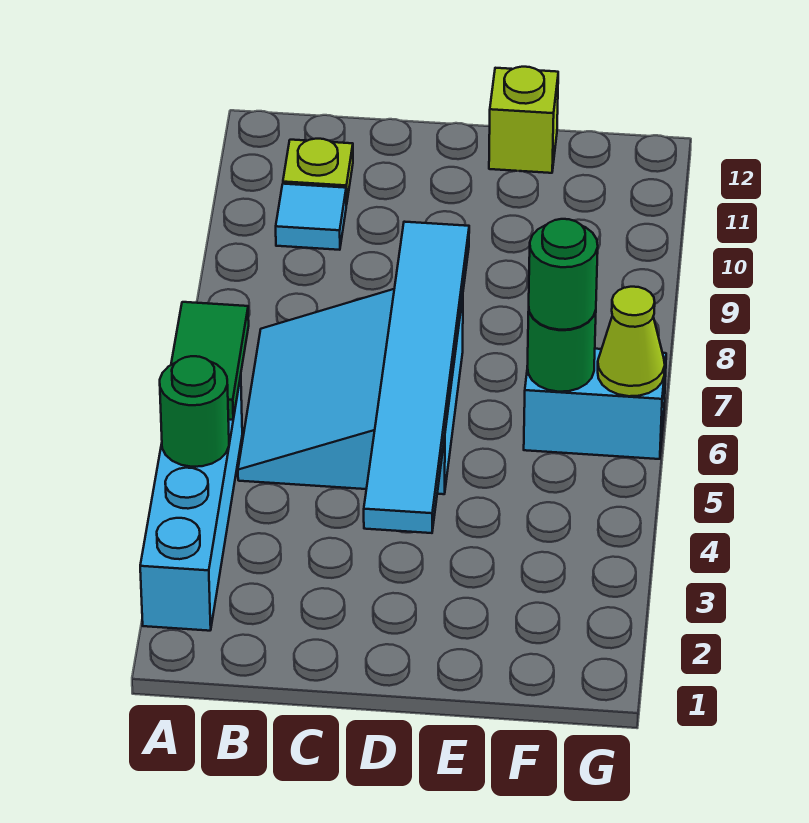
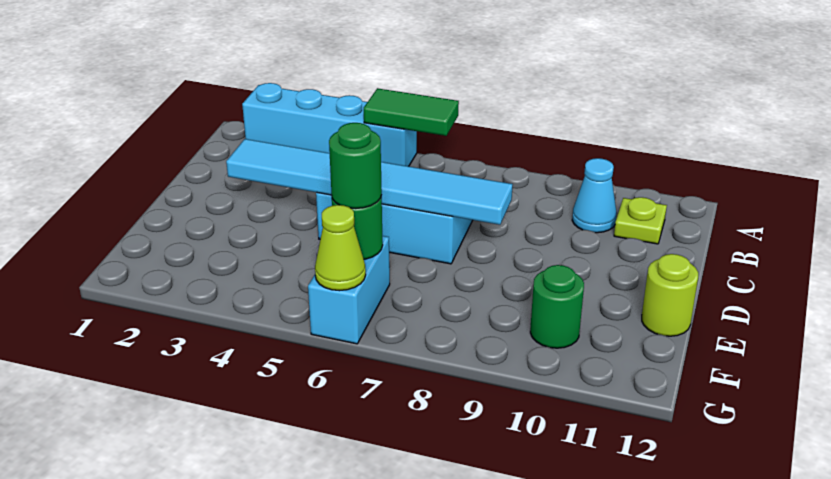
green 1x1 round brick [160,356,229,467] -> green 1x1 round brick moved to [530,265,584,348]
cyan 1x1 tile [276,184,346,250] -> cyan 1x1 cone [572,158,617,233]
lime 1x1 brick [489,67,558,173] -> lime 1x1 round brick [642,254,698,336]

